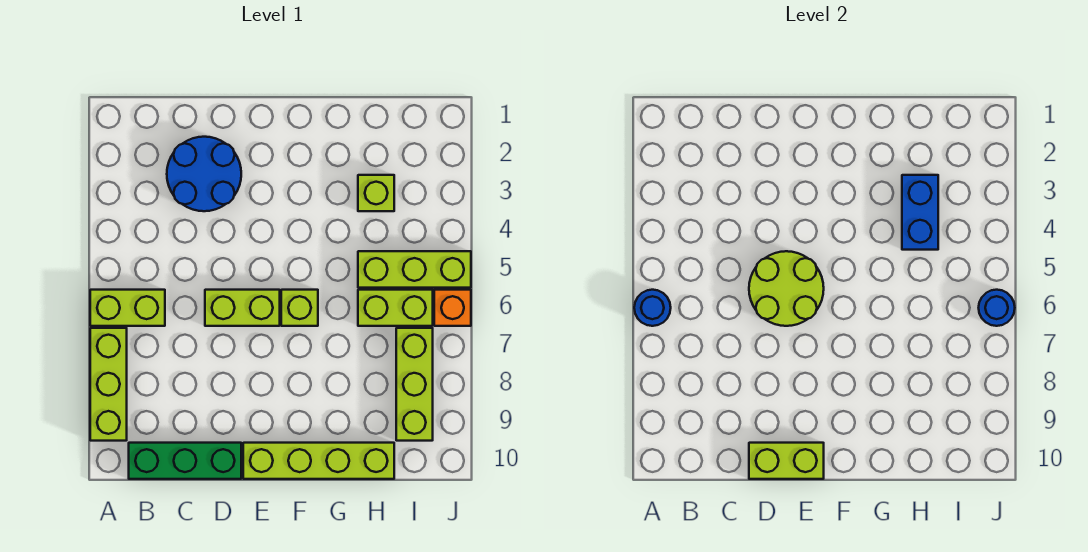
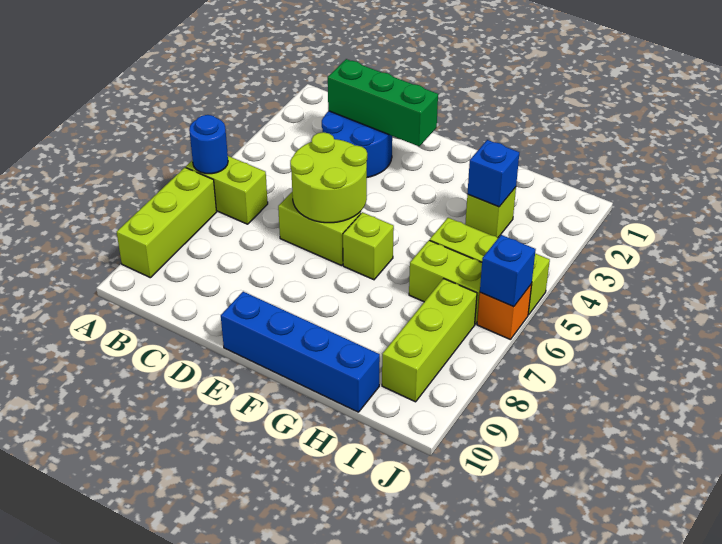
green 1x3 brick [129,443,241,479] -> green 1x3 brick moved to [328,59,438,146]
lime 1x2 brick [749,443,824,479] -> none
lime 1x4 brick [243,443,394,479] -> blue 1x4 brick [221,292,380,412]
blue 1x2 brick [902,175,938,250] -> blue 1x1 brick [467,140,519,207]
blue 1x1 round brick [979,290,1015,326] -> blue 1x1 brick [480,235,536,307]

